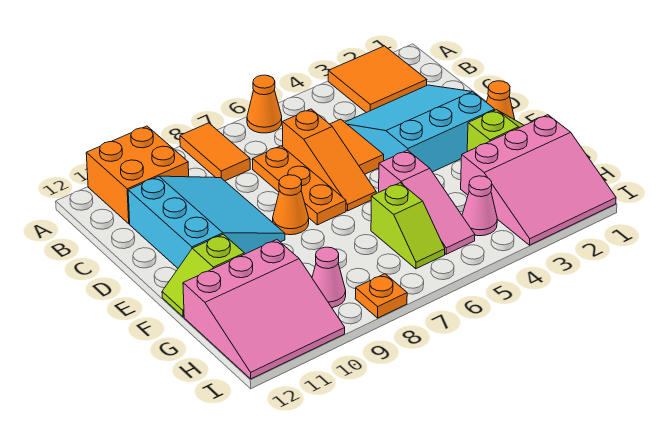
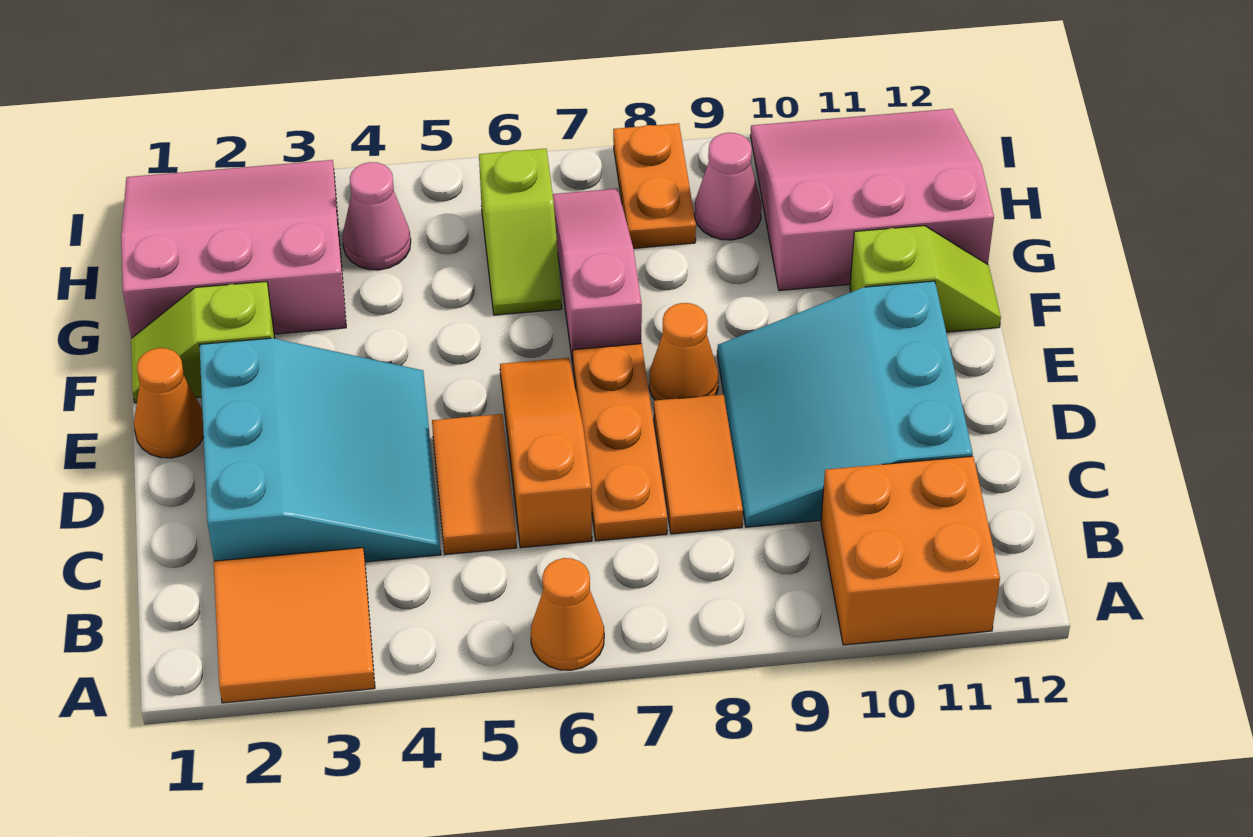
orange 1x2 tile [180,123,250,181] -> orange 1x2 tile moved to [654,394,743,534]
cyan 3x3 slope [345,85,495,172] -> cyan 3x3 slope turned to [200,338,441,562]
pink 1x3 slope [379,150,475,254] -> pink 1x3 slope moved to [553,189,642,364]
lime 1x2 slope [371,183,445,269] -> lime 1x2 slope turned to [479,149,562,315]
orange 1x1 plate [355,274,407,318] -> orange 1x2 plate [613,123,696,248]

